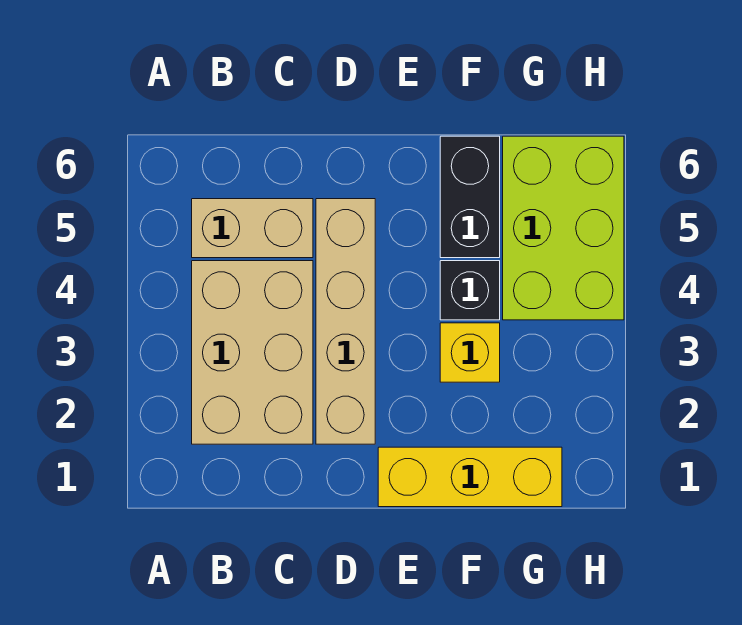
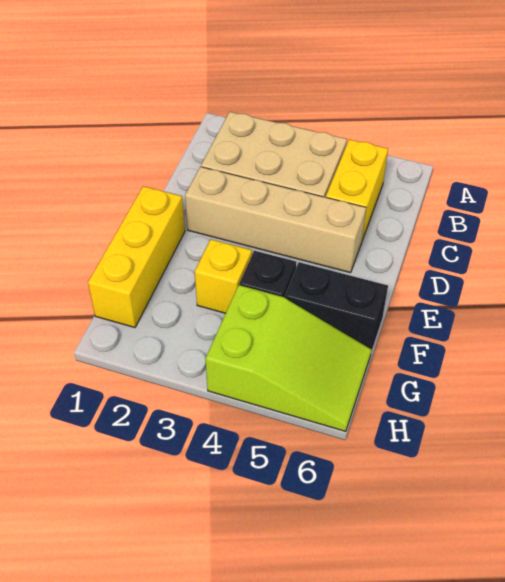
tan 1x2 brick [192,199,313,258] -> yellow 1x2 brick [326,139,388,240]
lime 2x3 brick [503,136,624,320] -> lime 2x3 slope [205,285,372,431]

